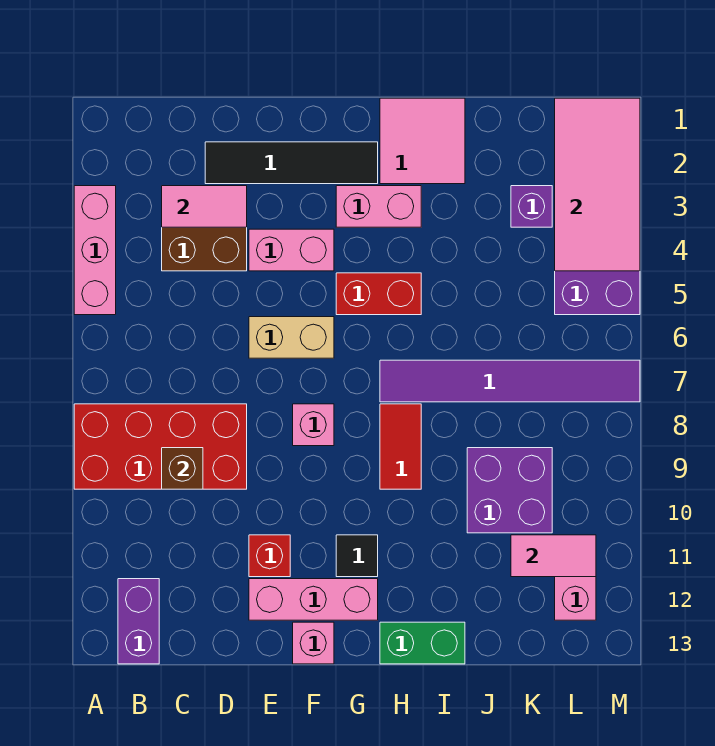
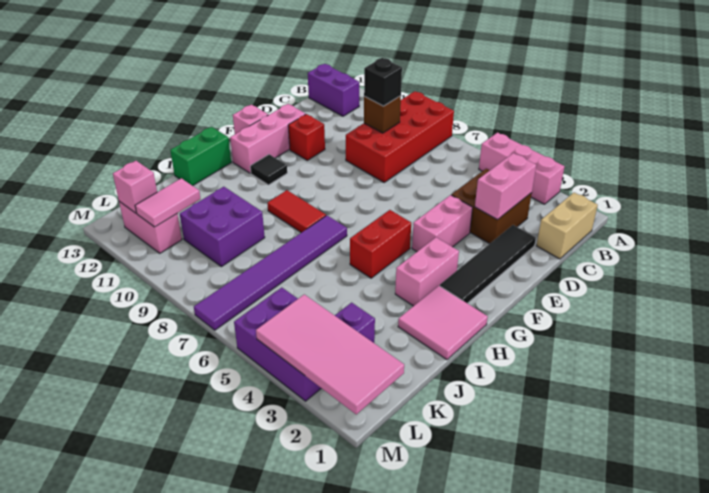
pink 1x2 tile [162,186,247,227] -> pink 1x2 brick [475,153,536,220]
none -> black 1x1 brick [364,58,402,106]
tan 1x2 brick [249,317,334,358] -> tan 1x2 brick moved to [536,193,598,259]
pink 1x1 brick [293,404,334,446] -> pink 1x1 brick moved to [113,161,157,213]

